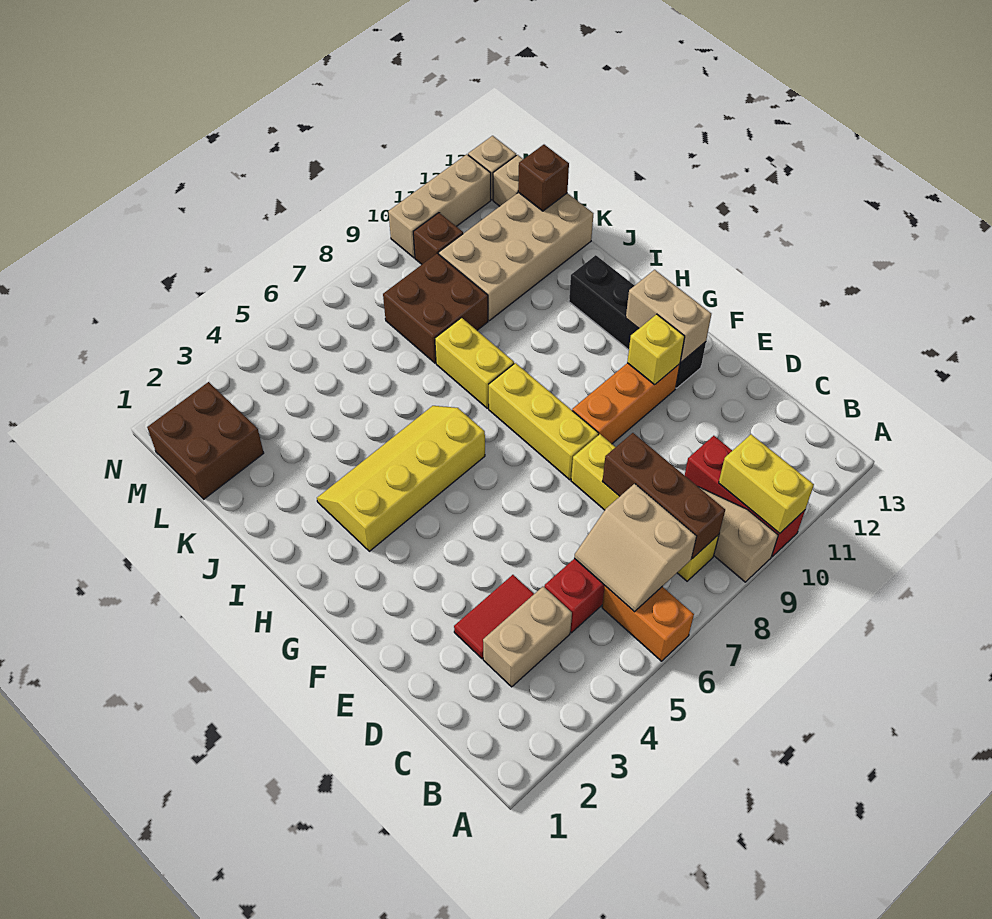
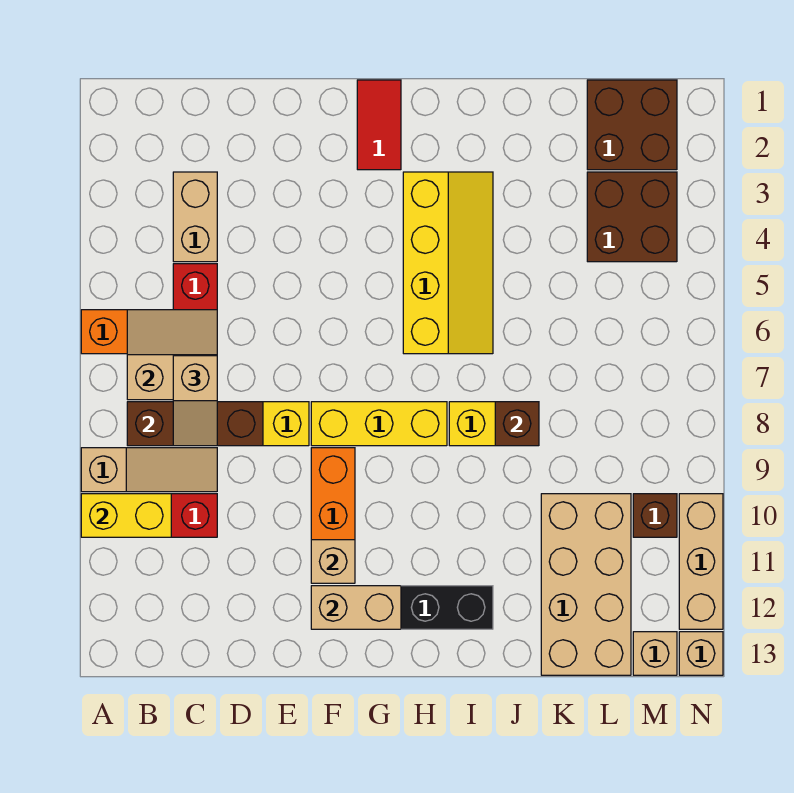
none -> tan 1x2 slope [173,356,217,446]
red 1x2 tile [454,575,534,659] -> red 1x2 tile moved to [357,80,401,170]
yellow 1x1 brick [627,314,685,385] -> tan 1x1 brick [311,540,355,583]
brown 2x2 brick [383,253,488,363] -> brown 2x2 brick moved to [587,172,677,262]
brown 1x1 brick [518,145,569,211] -> brown 1x1 brick moved to [495,402,539,446]

